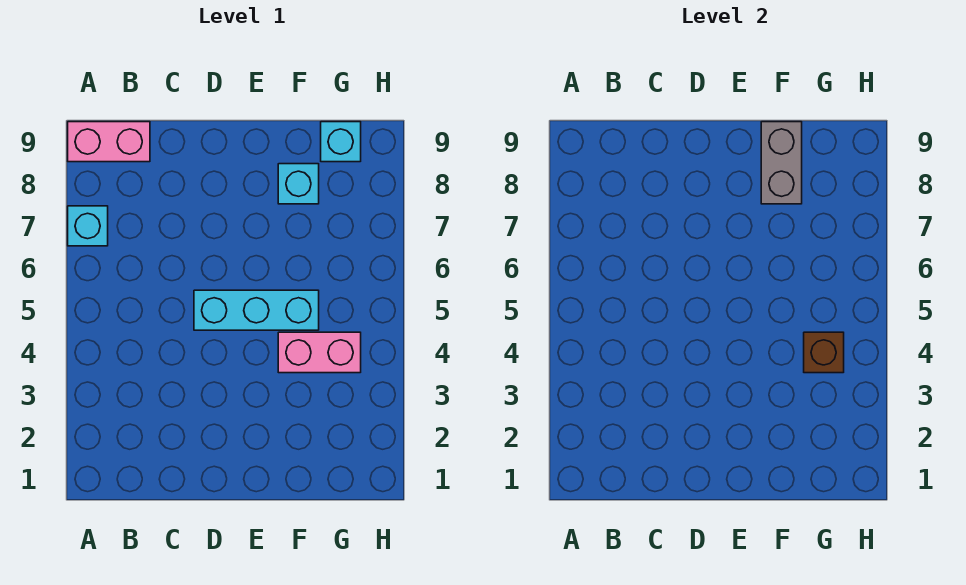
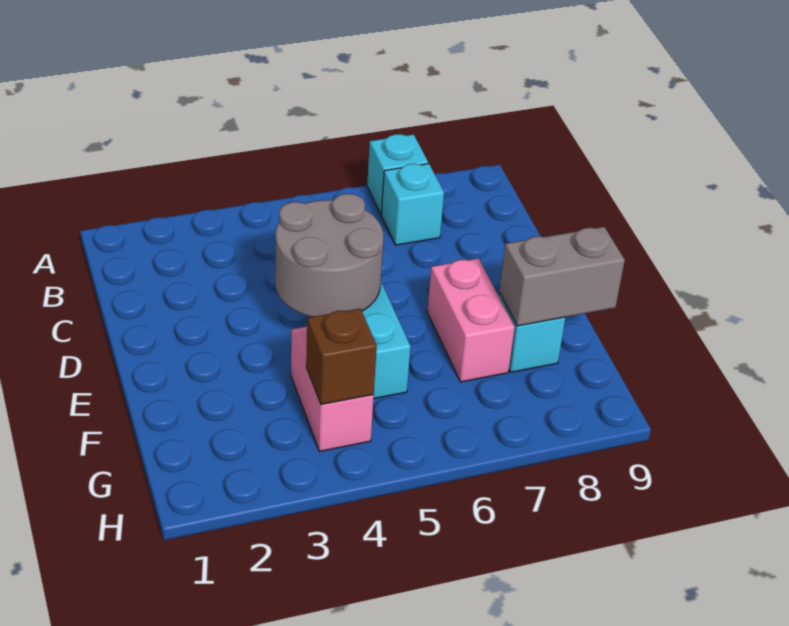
pink 1x2 brick [68,122,150,162] -> pink 1x2 brick moved to [427,259,515,382]
none -> grey 2x2 round brick [275,194,383,317]
cyan 1x1 brick [321,122,361,162] -> cyan 1x1 brick moved to [381,164,444,245]

